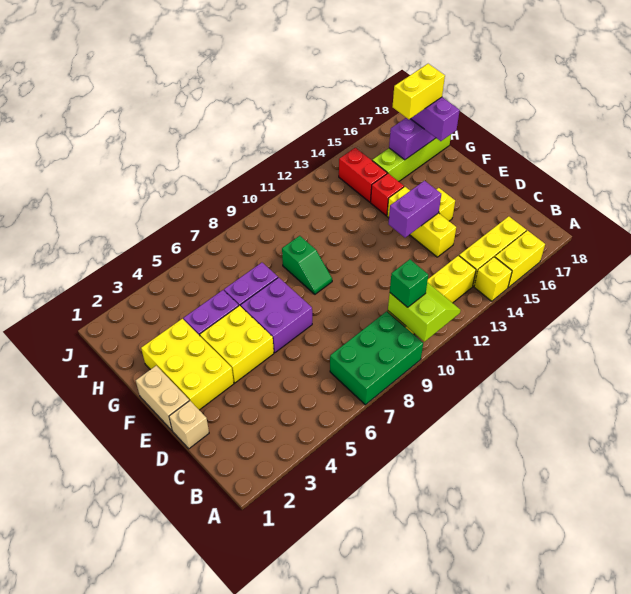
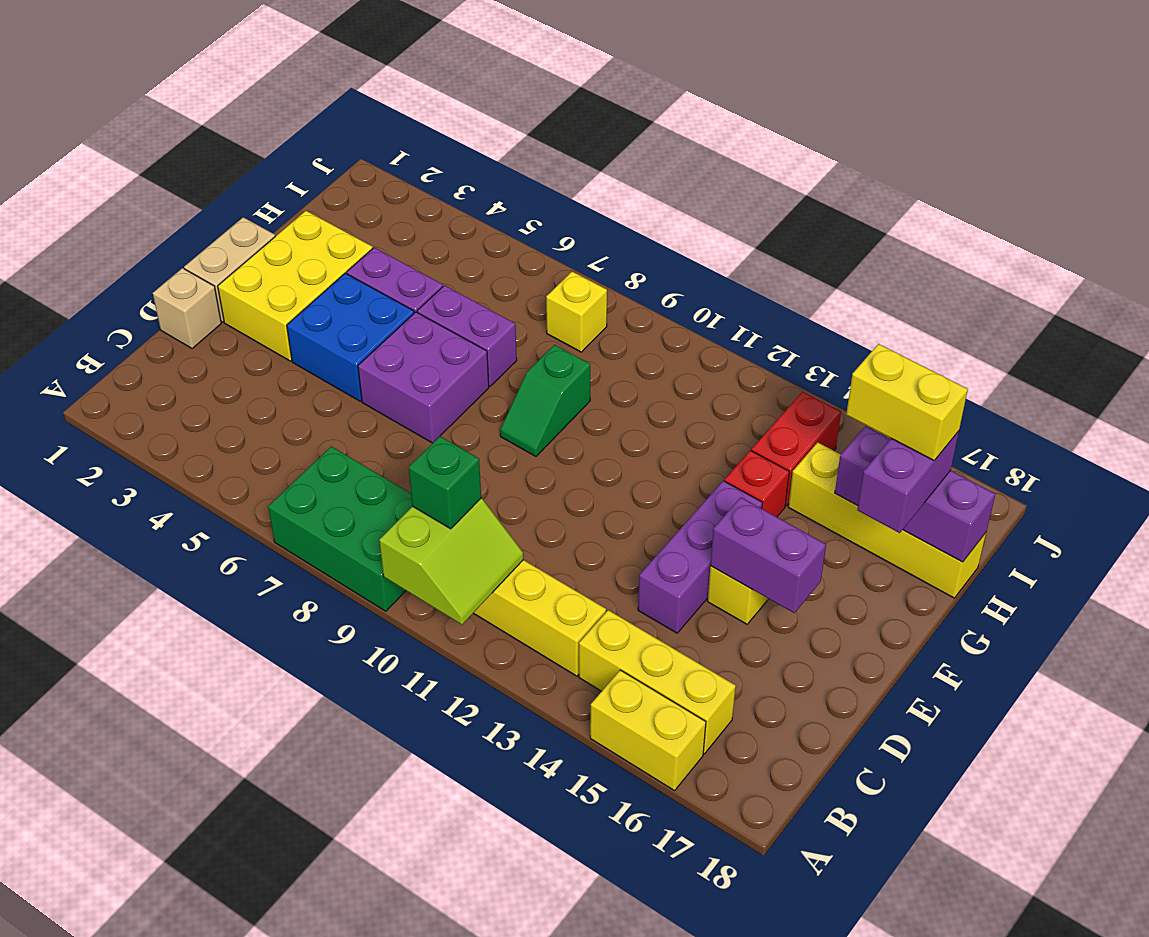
yellow 1x1 brick [474,257,512,301] -> yellow 1x1 brick moved to [546,271,607,352]
yellow 1x3 brick [387,187,456,257] -> purple 1x3 brick [638,481,762,633]
yellow 2x2 brick [200,305,274,383] -> blue 2x2 brick [287,273,414,401]
purple 1x2 brick [388,181,441,238] -> purple 1x2 brick moved to [710,497,826,613]
lime 1x4 brick [372,135,451,181] -> yellow 1x4 brick [788,442,986,598]

